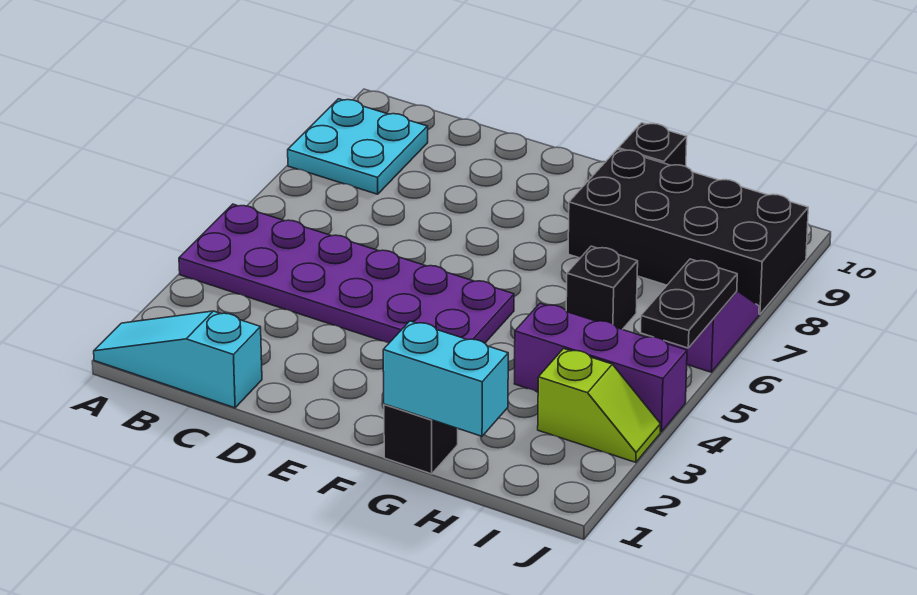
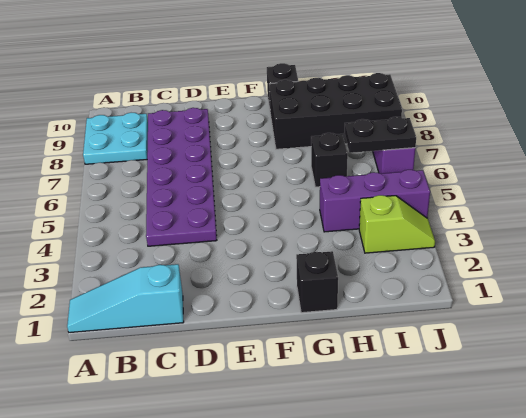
purple 2x6 plate [179,204,514,343] -> purple 2x6 plate turned to [146,108,217,246]
cyan 1x2 brick [383,321,508,436] -> none
black 1x2 plate [640,259,737,348] -> black 1x2 plate turned to [344,117,416,153]

